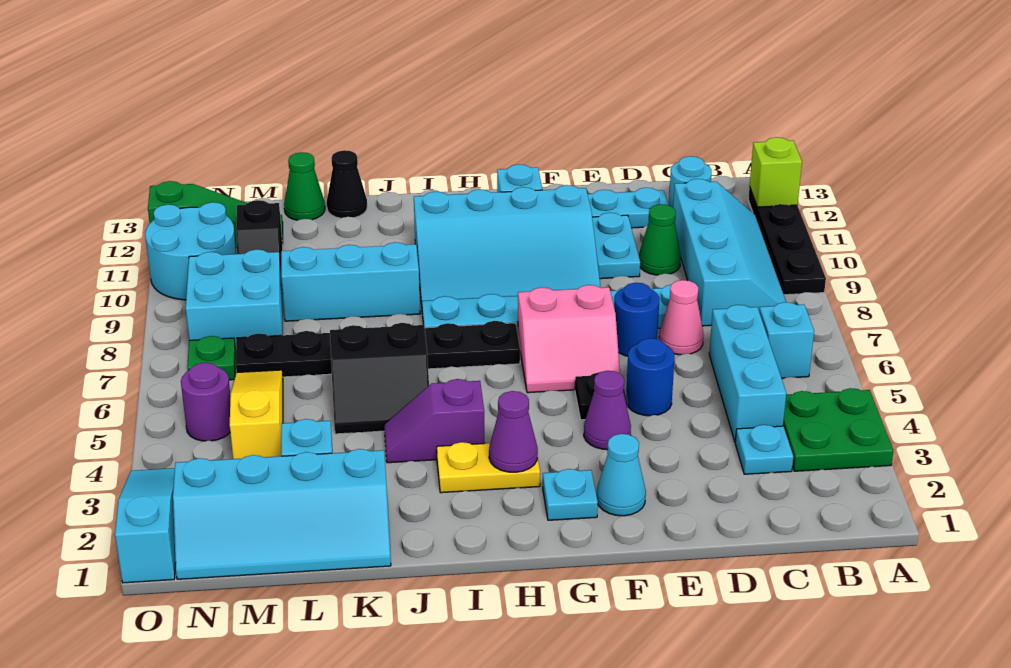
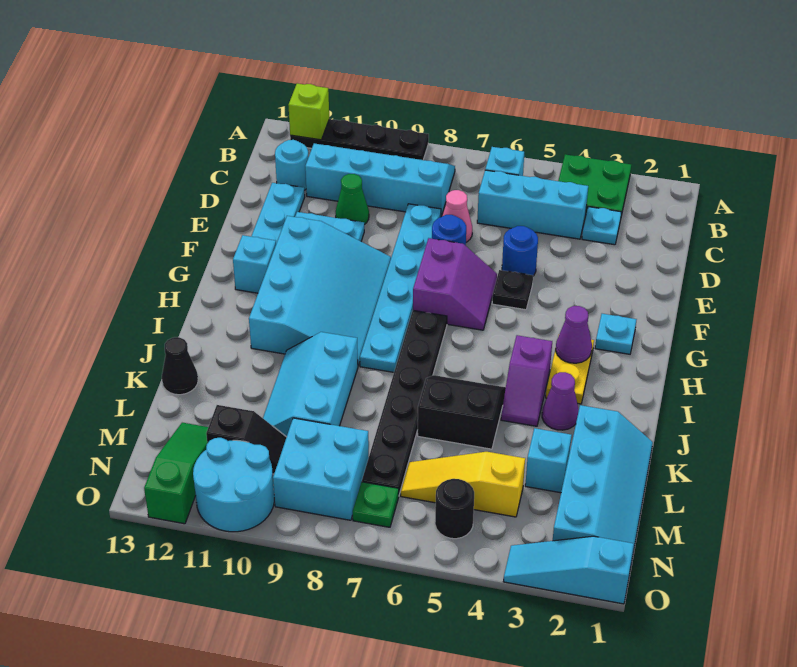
cyan 1x1 cone [597,434,646,516] -> none
purple 1x1 cone [584,371,631,449] -> purple 1x1 cone moved to [542,372,579,430]
pink 2x2 slope [518,285,620,393] -> purple 2x2 slope [413,238,497,330]
black 2x2 slope [330,323,429,434] -> black 2x2 slope turned to [418,375,506,449]
green 1x1 cone [284,152,325,220] -> none
purple 1x1 round brick [181,363,231,441] -> black 1x1 round brick [435,479,474,539]

